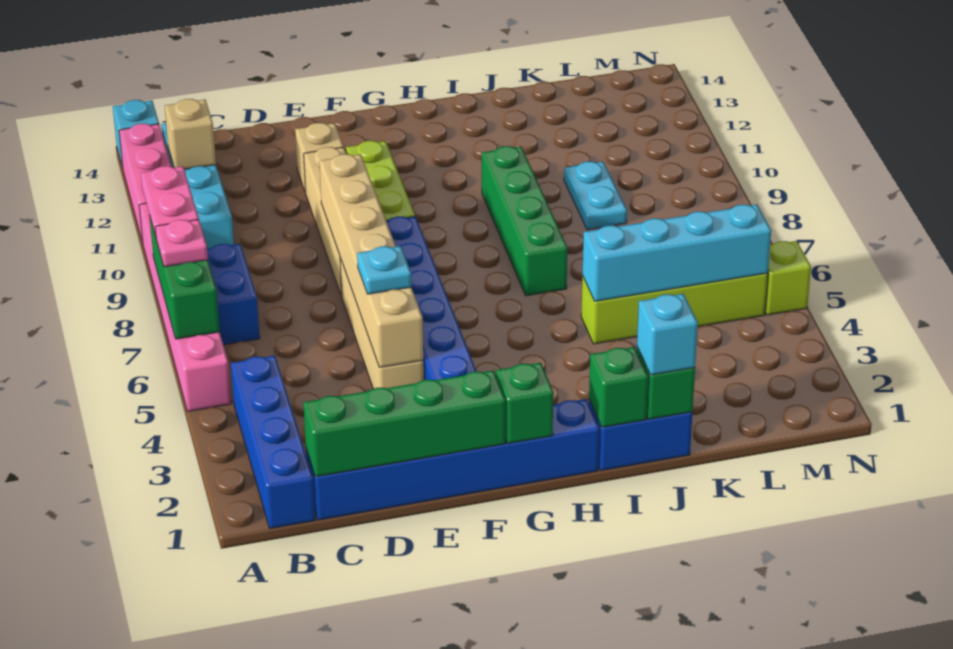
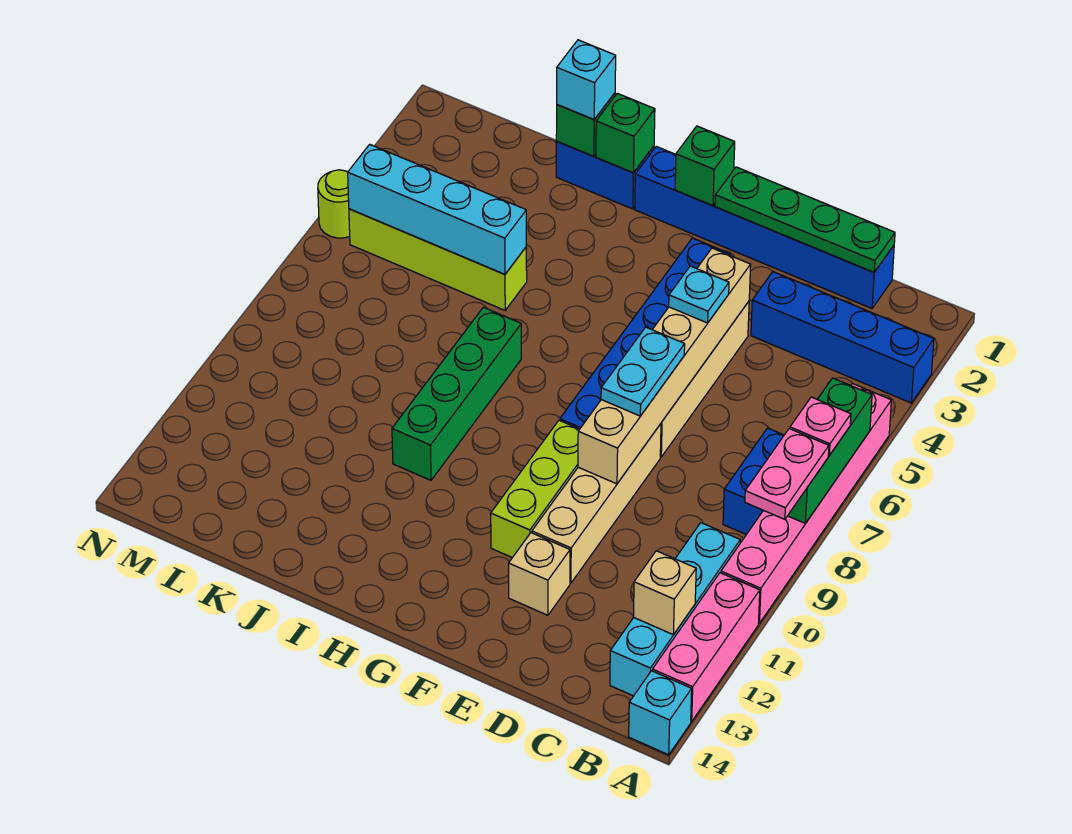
blue 1x4 brick [231,356,315,529] -> blue 1x4 brick turned to [751,272,934,403]
green 1x4 brick [303,371,505,477] -> green 1x4 plate [715,167,895,272]
cyan 1x2 plate [564,162,627,230] -> cyan 1x2 plate moved to [601,327,685,416]
lime 1x1 brick [765,241,811,315] -> lime 1x1 round brick [318,170,350,238]

